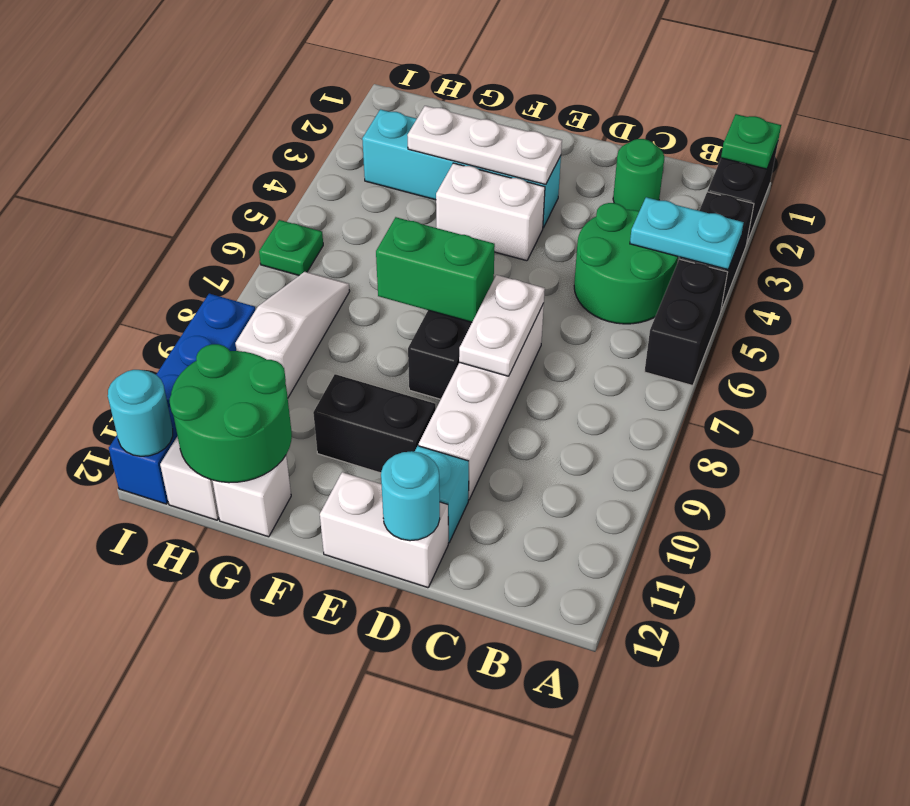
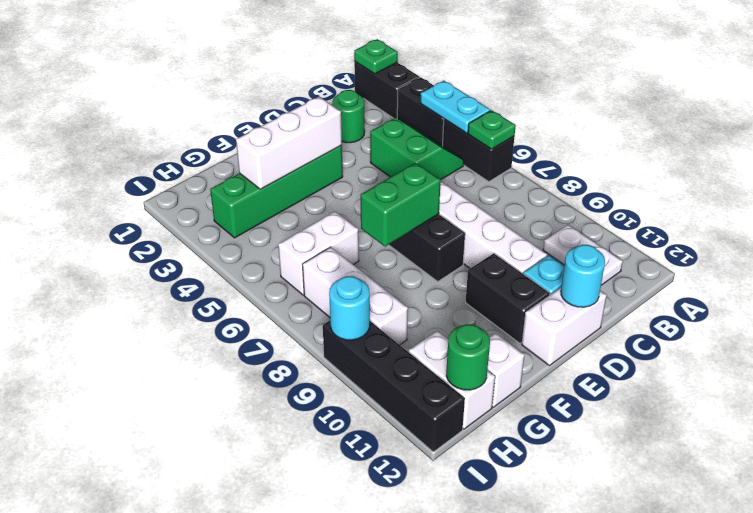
cyan 1x2 plate [630,197,744,270] -> cyan 1x2 plate turned to [420,81,491,133]
green 2x2 round brick [574,203,678,324] -> green 2x2 slope [370,118,464,180]
white 1x2 plate [459,275,545,376] -> white 1x2 plate moved to [543,225,623,285]
cyan 1x4 brick [362,109,561,228] -> green 1x4 brick [210,145,343,238]
white 1x3 plate [407,106,562,185] -> white 1x3 brick [236,97,342,189]
white 1x2 brick [436,163,545,261] -> white 1x2 brick moved to [278,212,359,295]
black 1x2 brick [313,374,436,473] -> black 1x2 brick turned to [466,253,550,343]
green 2x2 round brick [170,344,292,483] -> green 1x1 round brick [446,324,490,390]
white 1x3 slope [235,272,350,397] -> white 1x3 brick [302,247,408,345]
green 1x1 plate [259,220,323,275] -> green 1x1 plate moved to [468,110,516,149]
blue 1x4 brick [109,294,255,504] -> black 1x4 brick [323,321,465,452]
cyan 1x1 round brick [108,370,173,456] -> cyan 1x1 round brick moved to [329,276,370,340]

